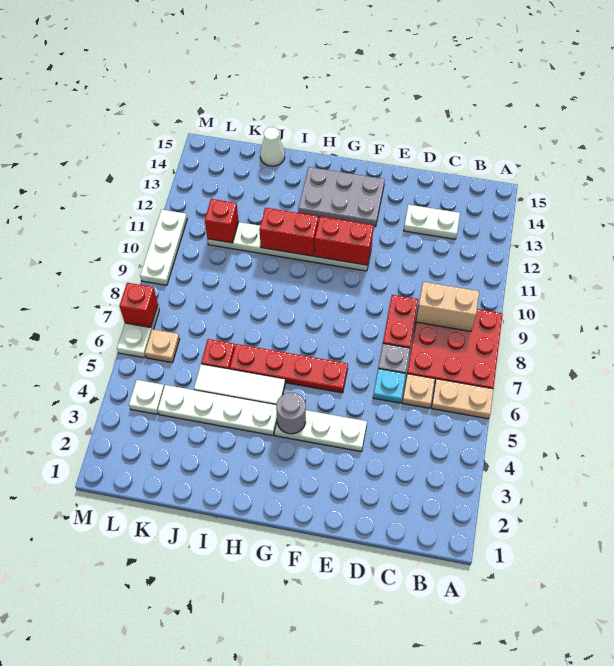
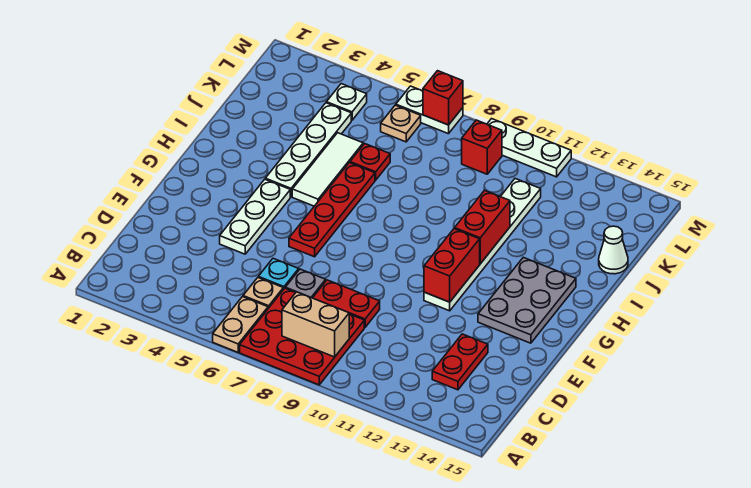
tan 1x2 brick [416,282,479,331] -> tan 1x2 brick turned to [282,292,349,357]
white 1x2 plate [404,205,460,239] -> red 1x2 plate [432,334,488,390]
grey 1x1 round brick [276,393,306,434] -> none
red 1x1 brick [205,199,239,243] -> red 1x1 brick moved to [462,120,502,174]

